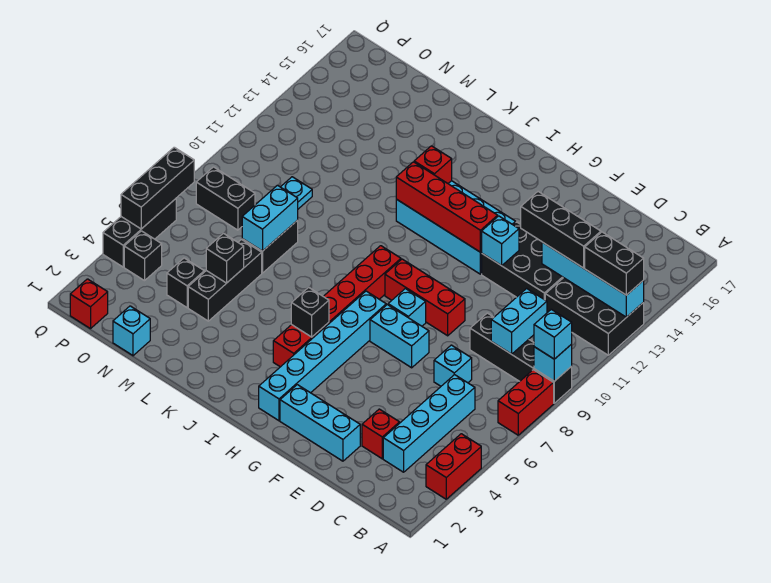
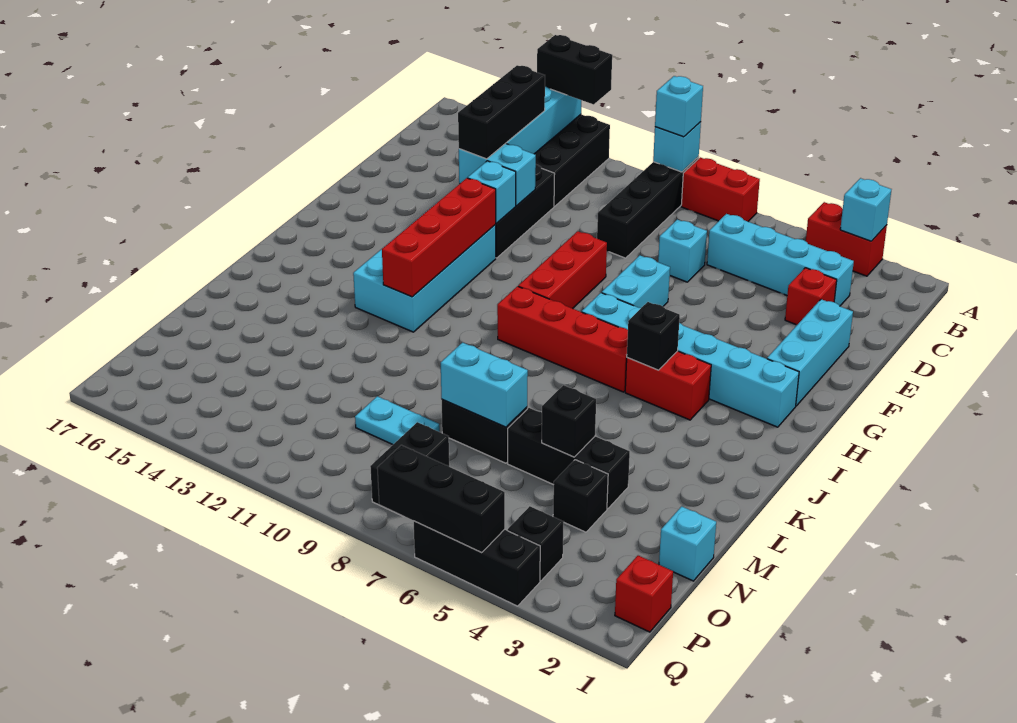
black 1x2 brick [585,232,644,295] -> black 1x2 brick turned to [537,35,612,104]
cyan 1x2 brick [491,289,547,354] -> cyan 1x2 brick moved to [459,143,536,206]
cyan 1x1 brick [388,289,426,326] -> cyan 1x1 brick moved to [840,178,891,241]
red 1x1 brick [414,146,452,183] -> none

